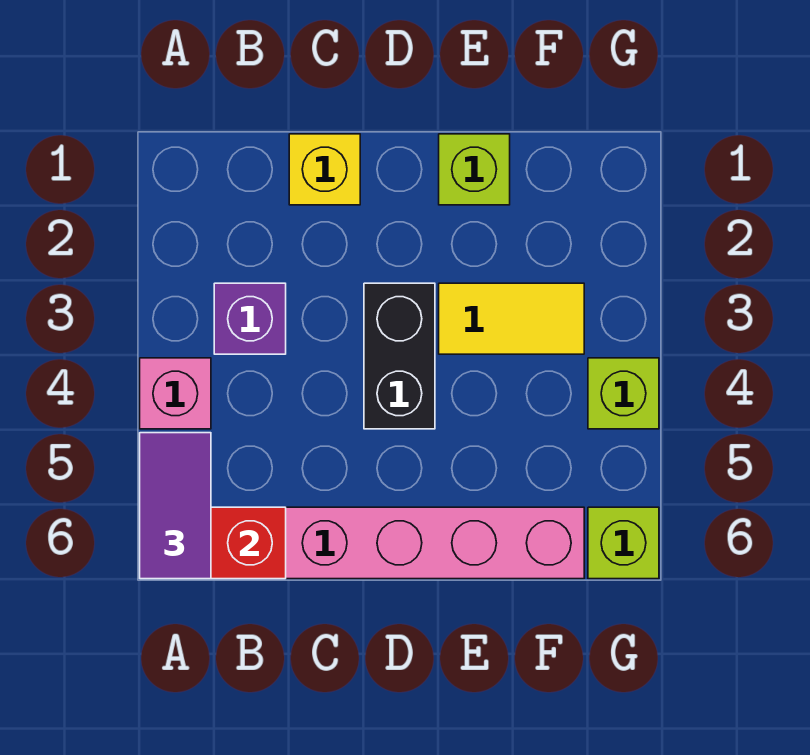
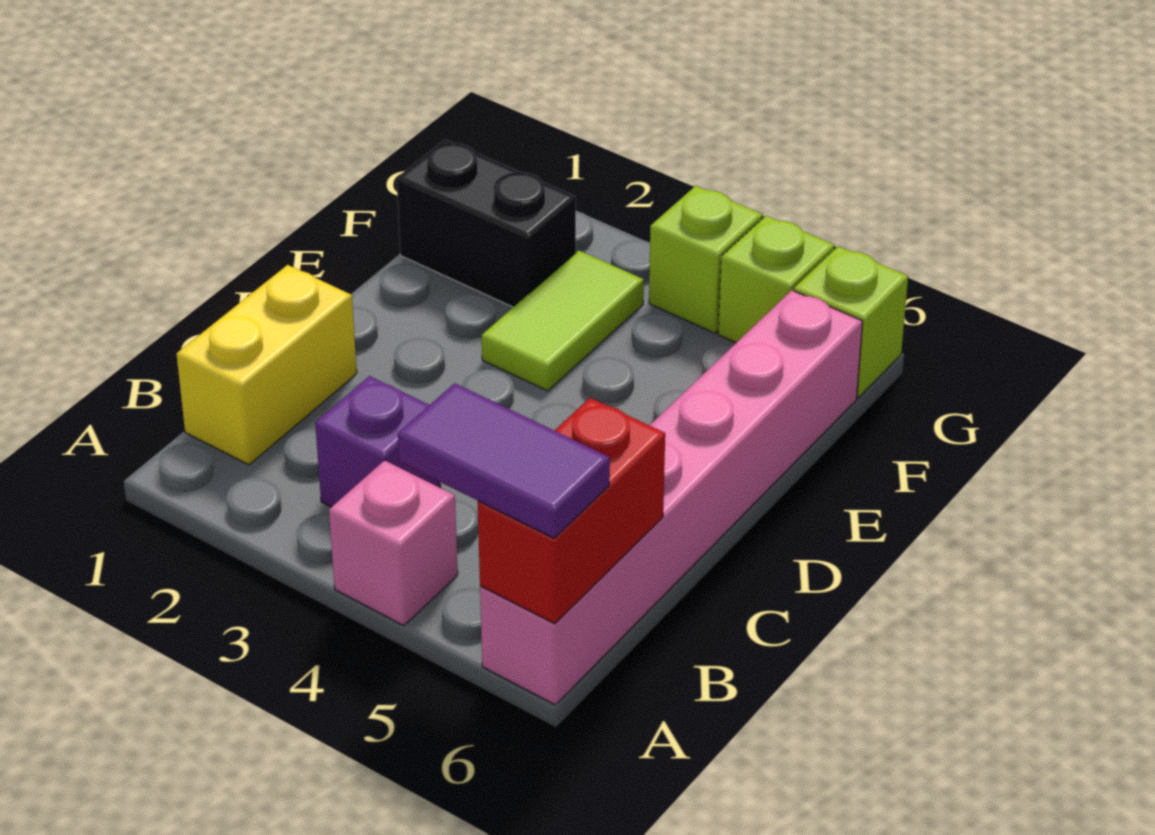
yellow 1x1 brick [289,134,360,205] -> yellow 1x2 brick [177,265,357,465]
black 1x2 brick [364,283,435,429] -> black 1x2 brick moved to [397,139,576,307]
lime 1x1 brick [439,134,510,205] -> lime 1x1 brick moved to [718,216,835,343]
yellow 1x2 tile [439,283,584,354] -> lime 1x2 tile [482,251,644,391]

